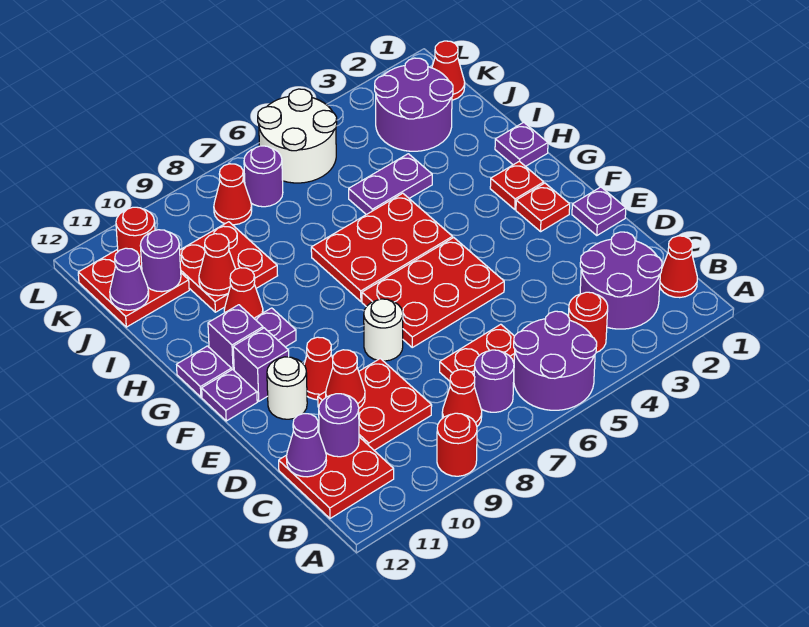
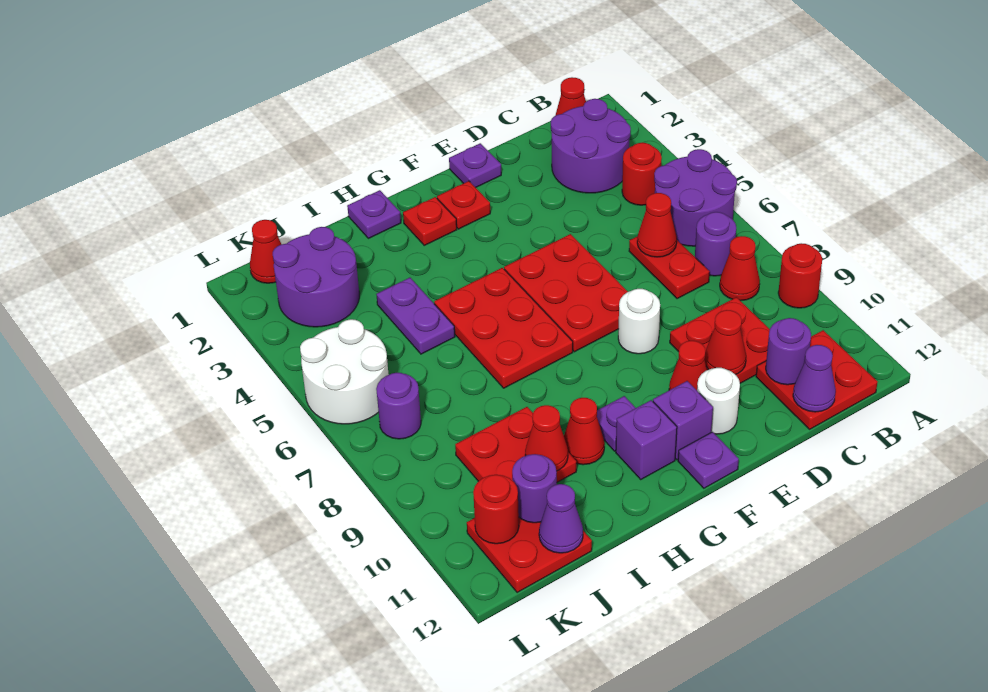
purple 1x1 plate [177,346,231,397] -> none
red 1x1 cone [214,164,252,225] -> red 1x1 cone moved to [637,193,677,257]

